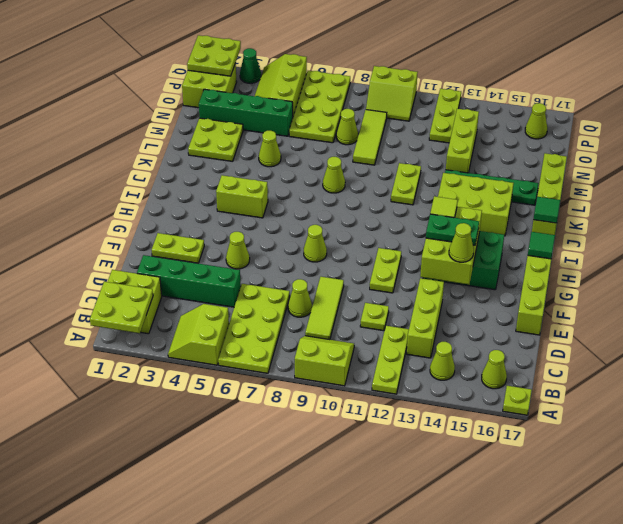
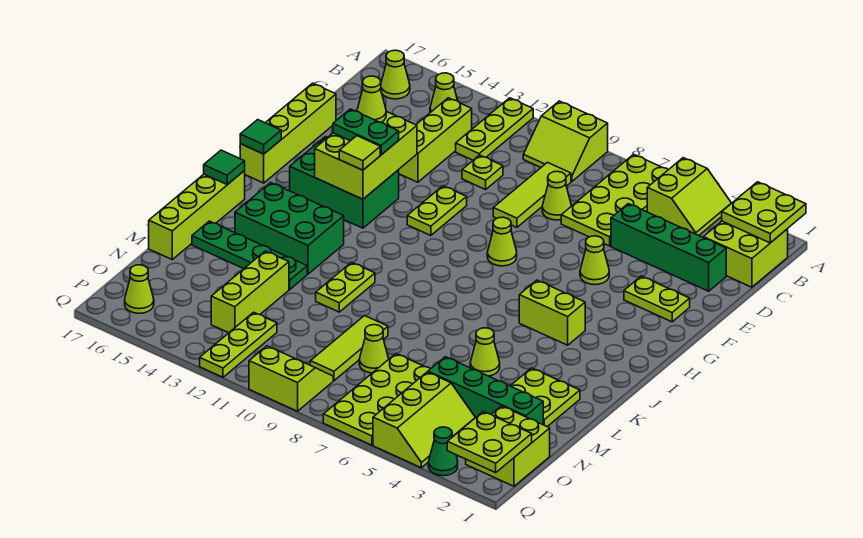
lime 1x1 plate [503,386,532,415] -> none
lime 2x3 brick [438,173,514,236] -> green 2x3 brick [235,182,344,274]
lime 1x1 cone [323,157,345,193] -> none

